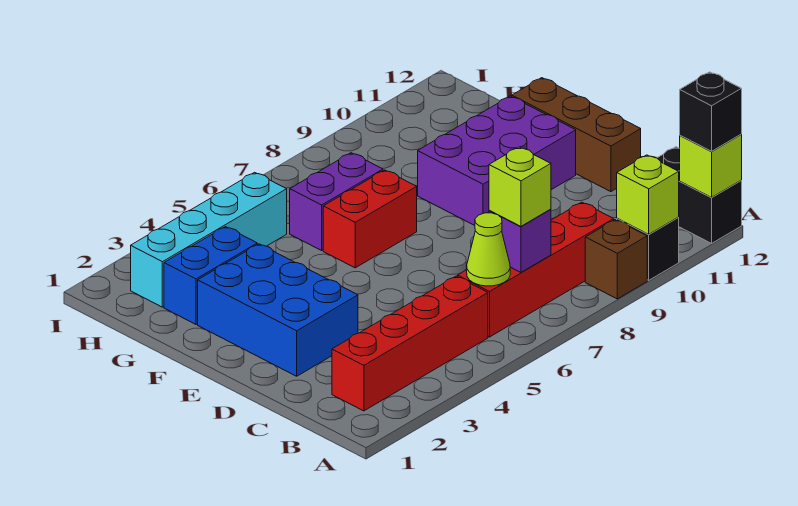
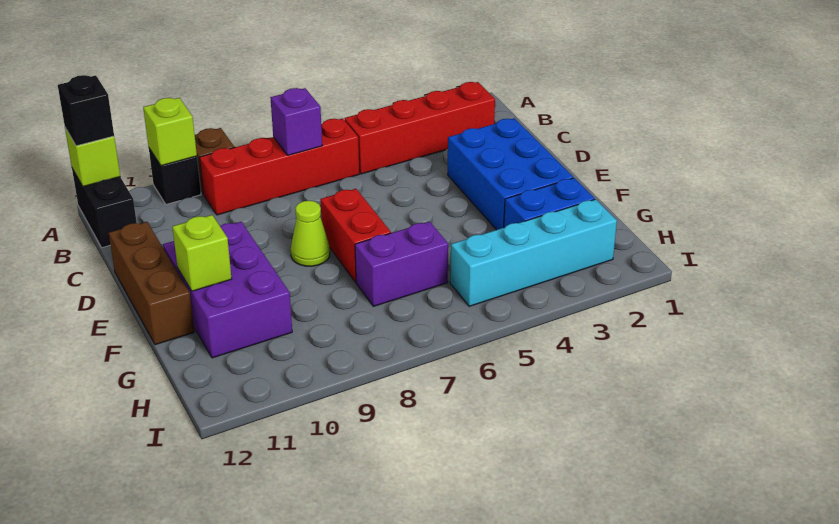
lime 1x1 cone [467,213,510,286] -> lime 1x1 cone moved to [291,201,330,266]
lime 1x1 brick [489,147,551,226] -> lime 1x1 brick moved to [172,215,232,291]
purple 2x3 brick [418,96,576,225] -> purple 2x3 brick turned to [163,222,292,358]
red 1x2 brick [323,170,417,268] -> red 1x2 brick turned to [320,189,391,282]

